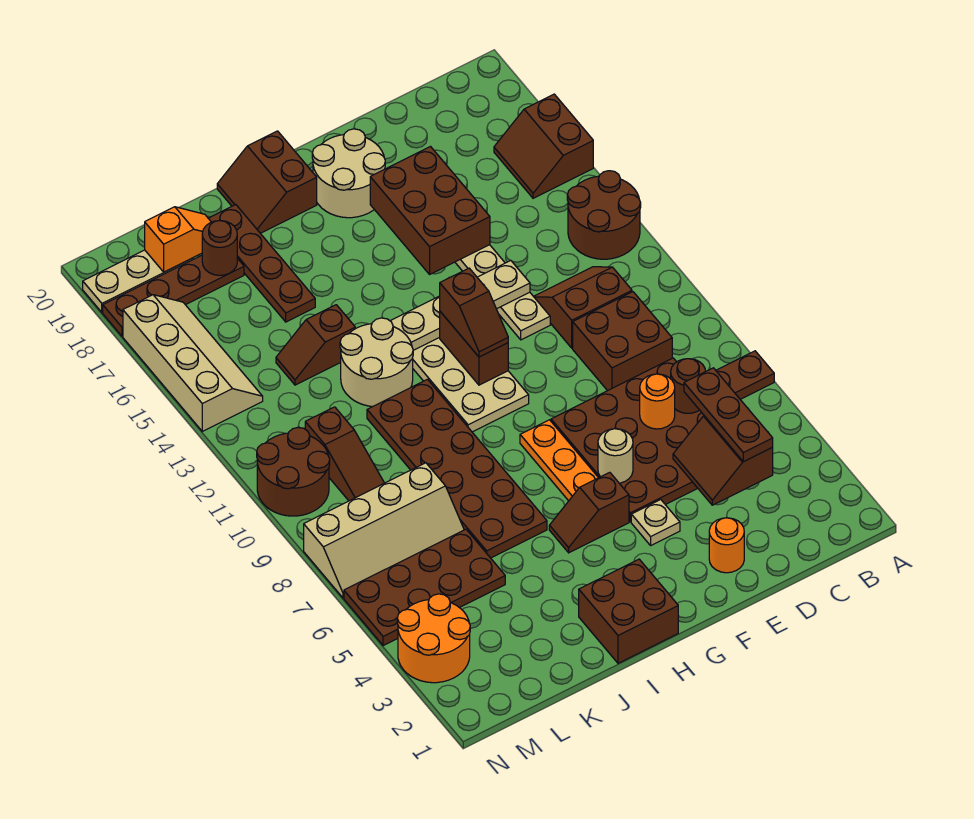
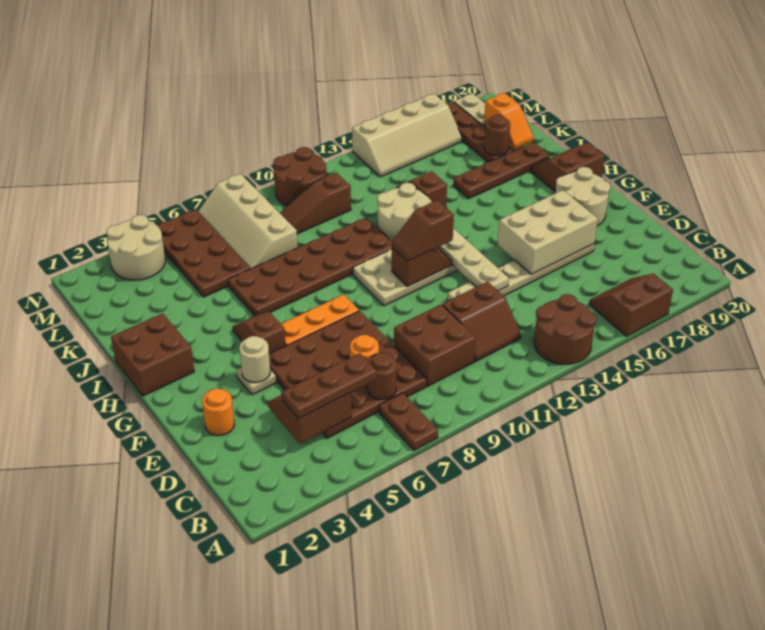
brown 2x2 slope [534,267,632,348] -> brown 2x2 slope turned to [442,282,521,362]
brown 2x3 brick [370,147,490,274] -> tan 2x3 brick [498,190,598,274]
tan 1x1 round brick [598,429,633,483] -> tan 1x1 round brick moved to [239,336,270,383]
brown 1x2 brick [440,312,508,385] -> brown 1x2 slope [392,247,452,287]
orange 2x2 round brick [397,594,470,683] -> tan 2x2 round brick [106,215,165,280]

